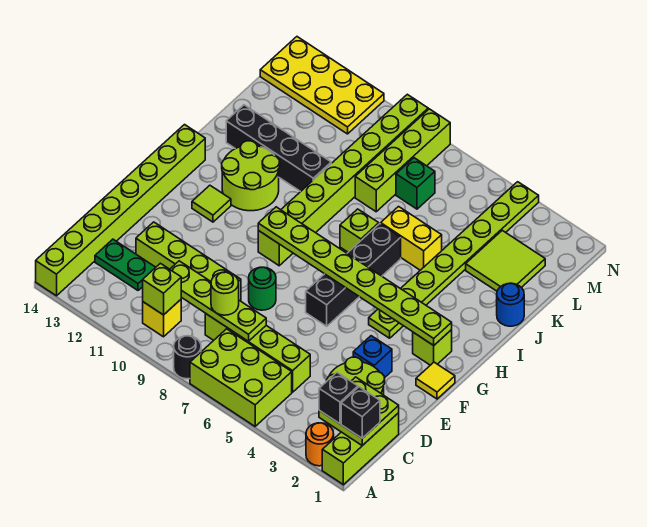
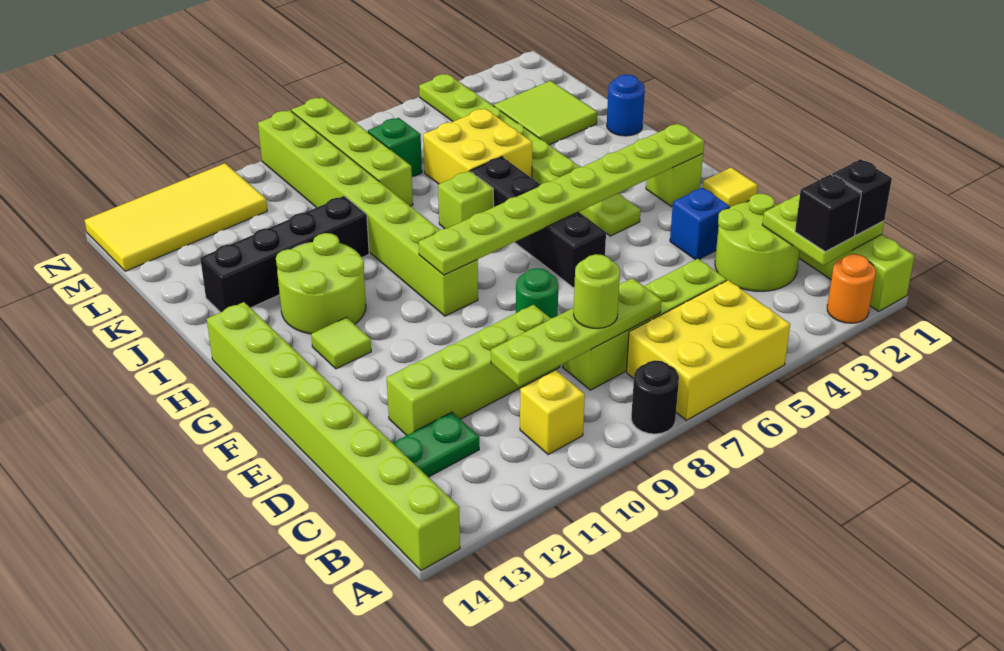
lime 2x3 brick [190,329,292,426] -> yellow 2x3 brick [627,280,790,420]
lime 1x1 brick [143,263,181,315] -> none
yellow 1x2 brick [381,207,442,270] -> yellow 2x2 brick [423,108,532,184]
yellow 2x4 plate [260,37,384,134] -> yellow 2x4 tile [85,163,267,271]

